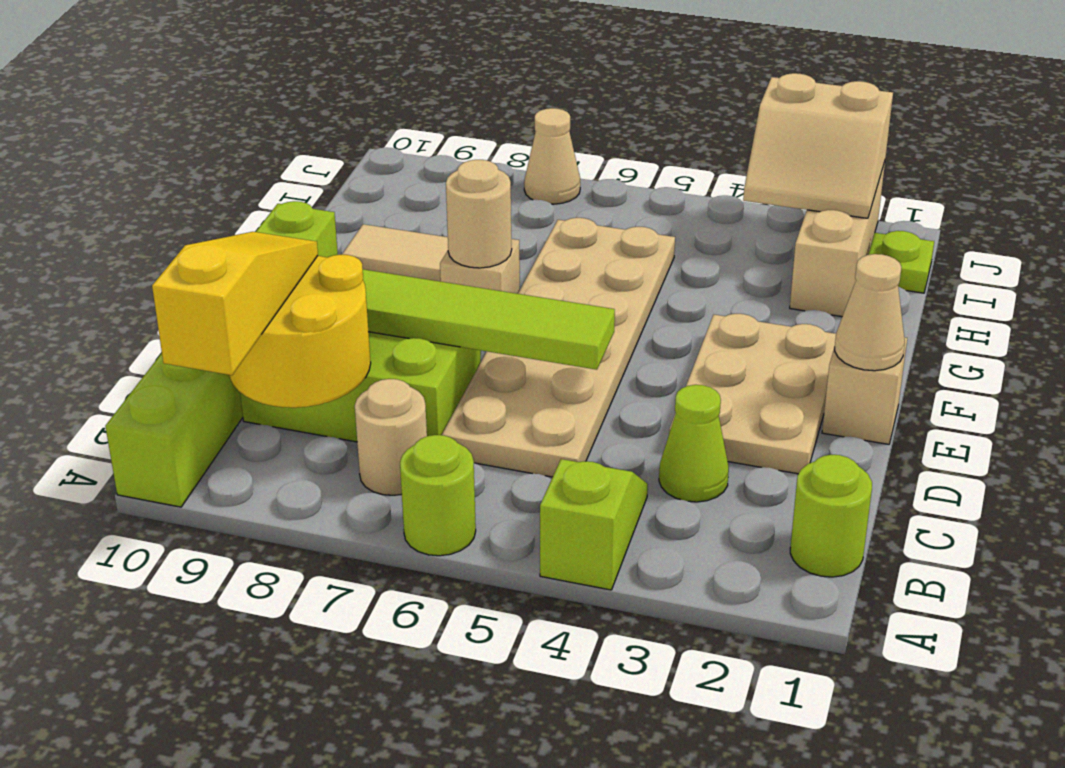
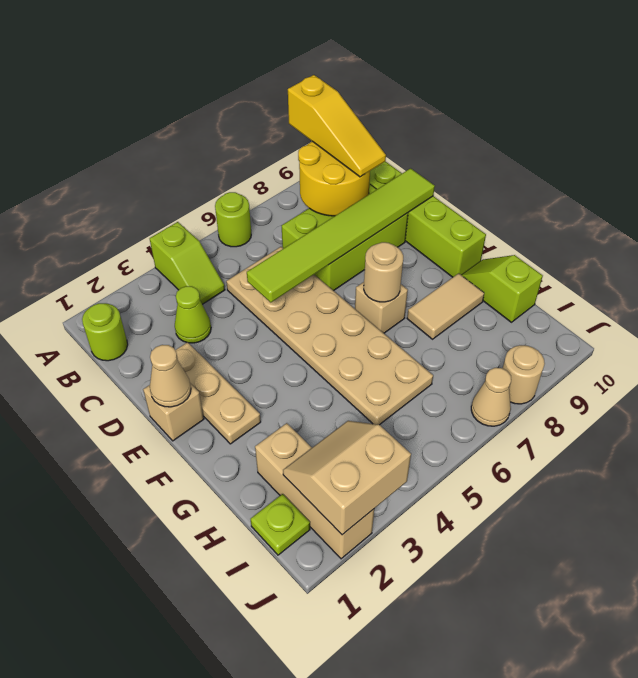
tan 1x1 round brick [355,379,427,495] -> tan 1x1 round brick moved to [503,345,545,404]
tan 2x3 plate [669,314,836,474] -> tan 1x3 plate [175,342,261,444]
none -> lime 1x2 slope [462,255,543,322]

